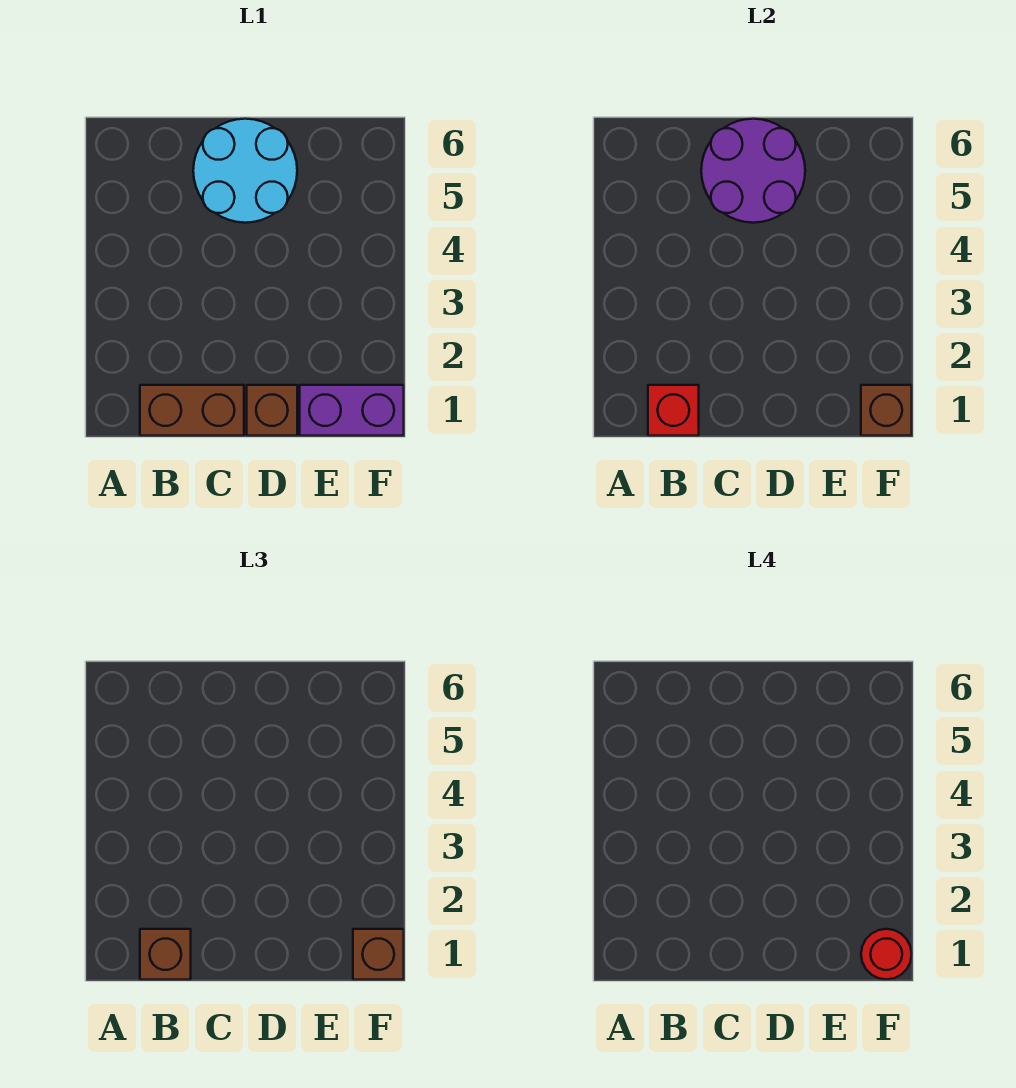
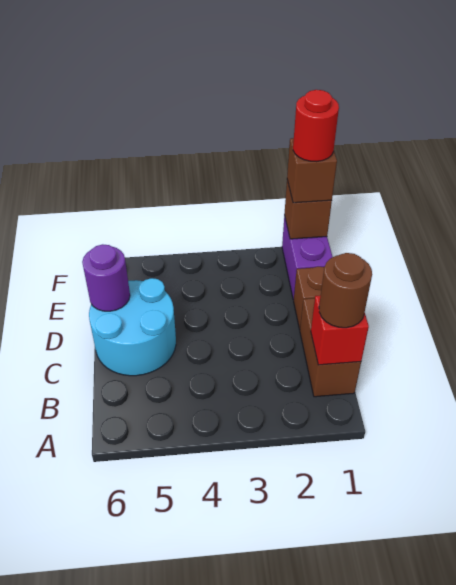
brown 1x1 brick [140,929,191,980] -> brown 1x1 round brick [319,253,372,328]
purple 2x2 round brick [701,119,805,223] -> purple 1x1 round brick [82,244,130,311]

